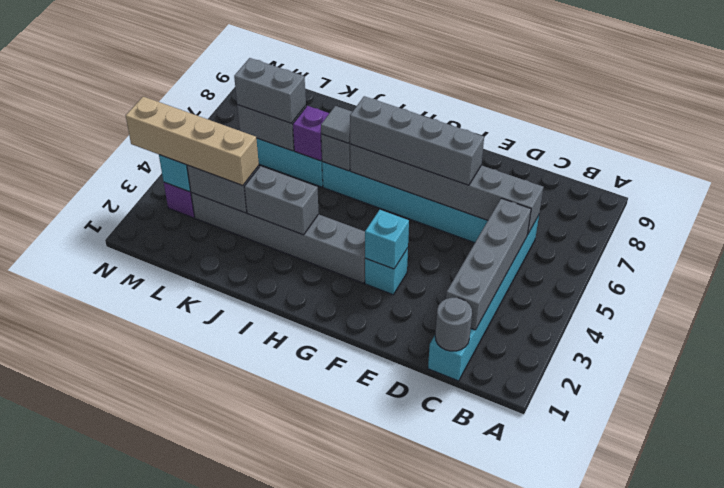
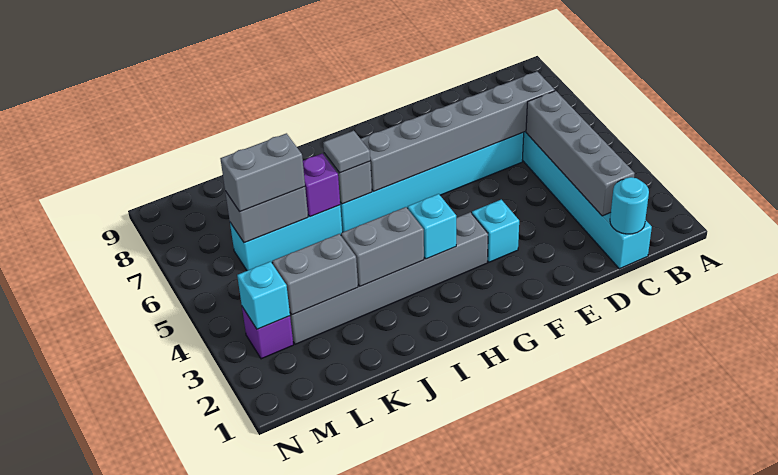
grey 1x1 round brick [435,298,472,351] -> cyan 1x1 round brick [610,177,649,234]
grey 1x4 brick [350,96,484,185] -> none
cyan 1x1 brick [365,210,409,269] -> cyan 1x1 brick moved to [408,194,456,259]
tan 1x4 brick [126,96,259,186] -> none

